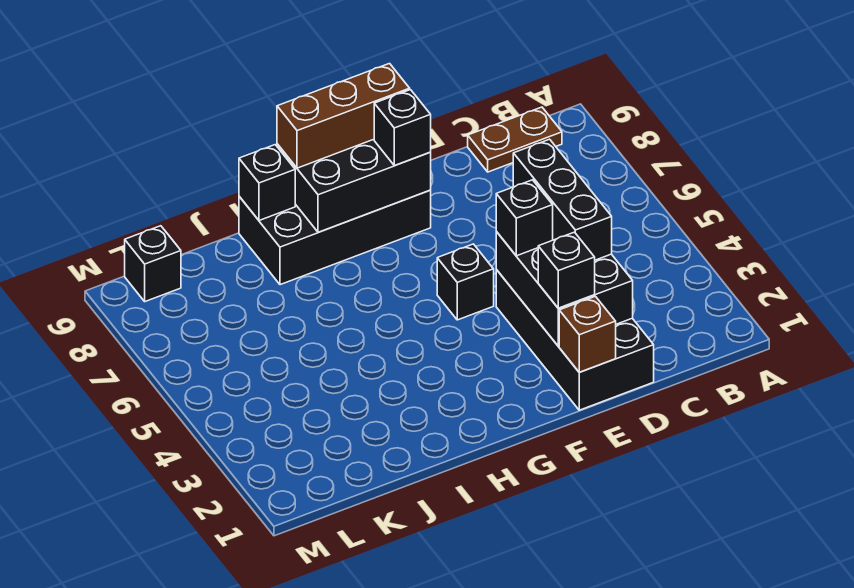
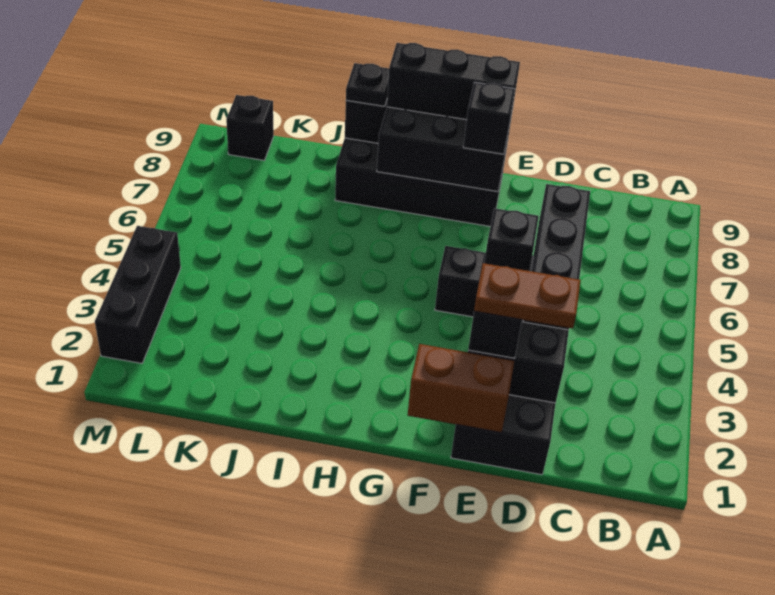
brown 1x2 plate [468,107,562,172] -> brown 1x2 plate moved to [474,263,581,328]
brown 1x1 brick [559,296,616,372] -> brown 1x2 brick [408,344,514,433]
brown 1x3 brick [277,64,410,168] -> black 1x3 brick [387,43,520,120]
none -> black 1x1 plate [346,63,389,106]
none -> black 1x3 brick [95,226,181,363]

